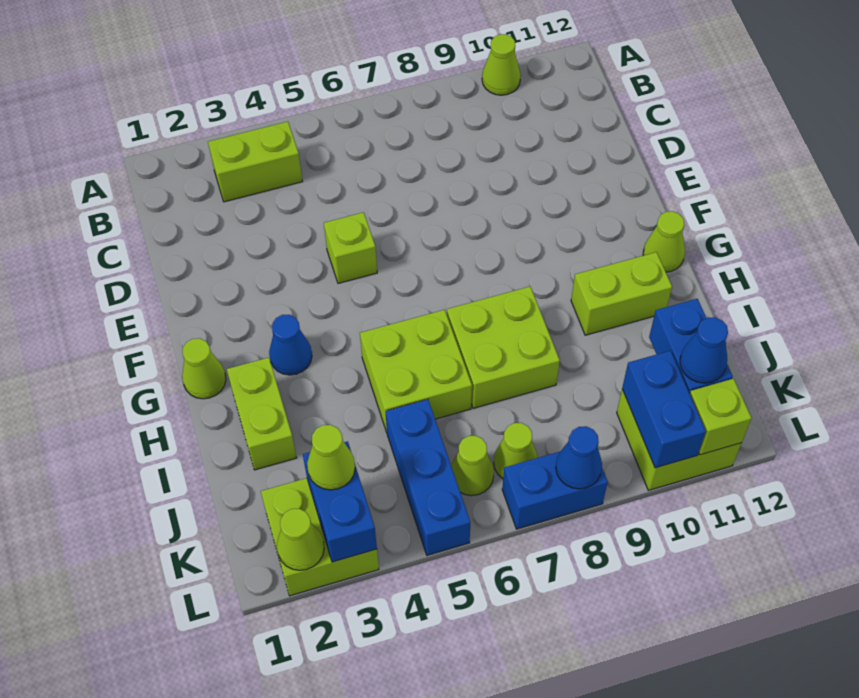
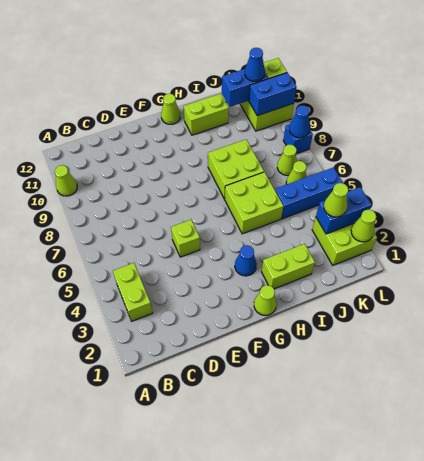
lime 1x2 brick [571,252,672,335] -> lime 1x2 brick turned to [183,94,229,135]
blue 1x2 brick [502,452,608,529] -> blue 1x1 brick [283,124,313,154]

